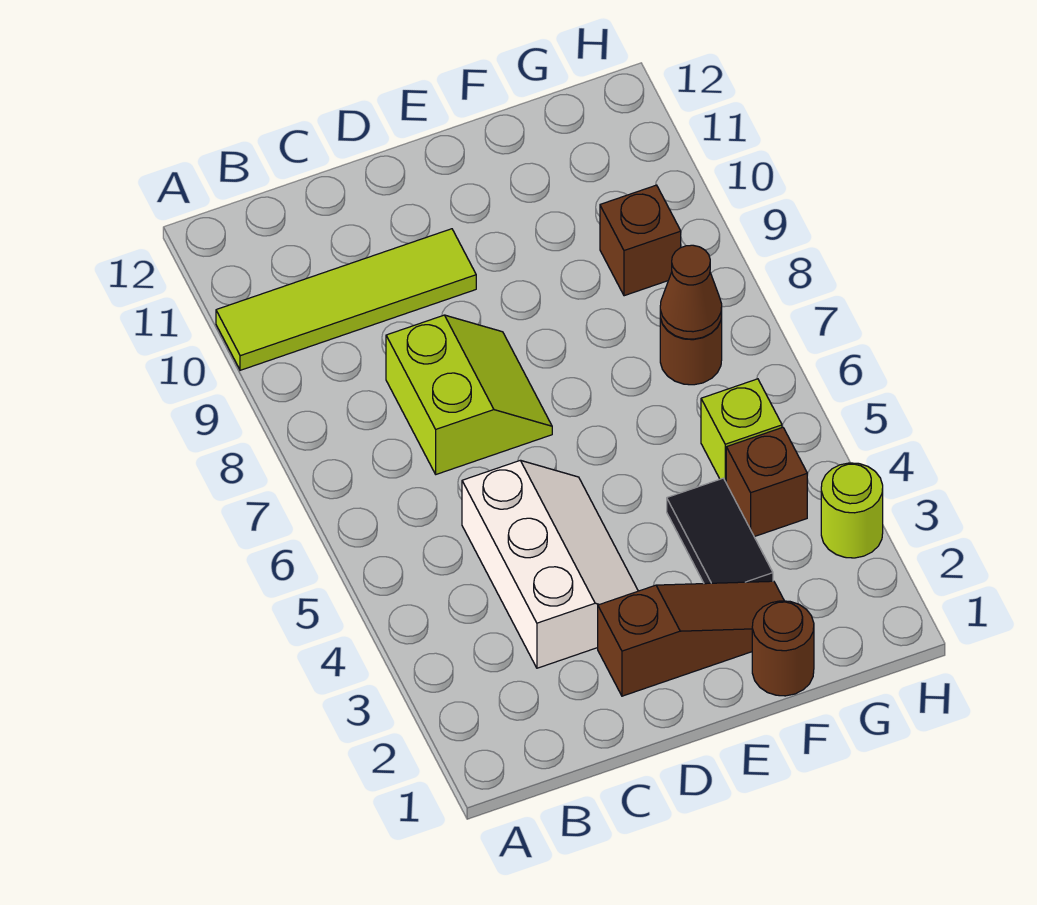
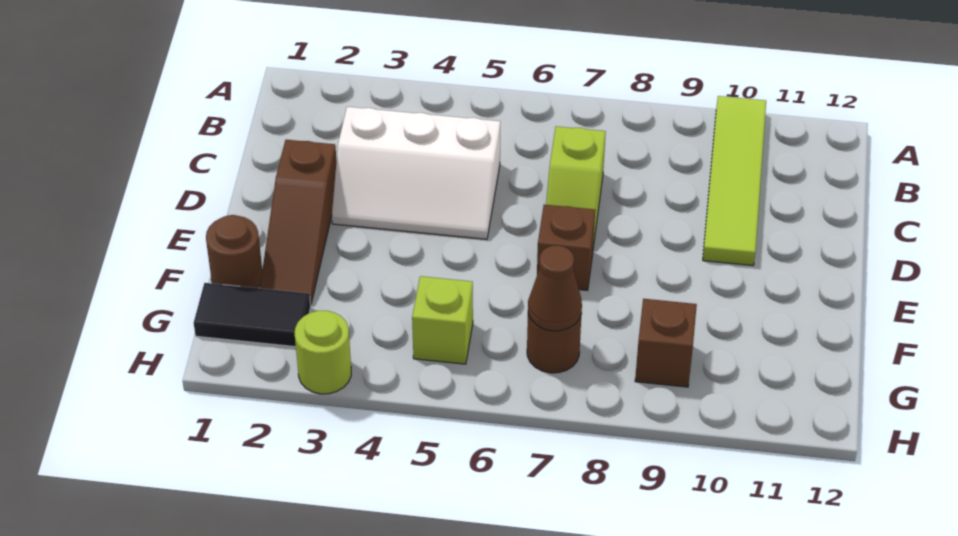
lime 2x2 slope [386,315,552,474] -> lime 1x2 slope [546,126,606,247]
black 1x2 tile [667,478,773,584] -> black 1x2 tile moved to [194,283,311,347]
brown 1x1 brick [726,427,807,537] -> brown 1x1 brick moved to [537,205,595,291]

